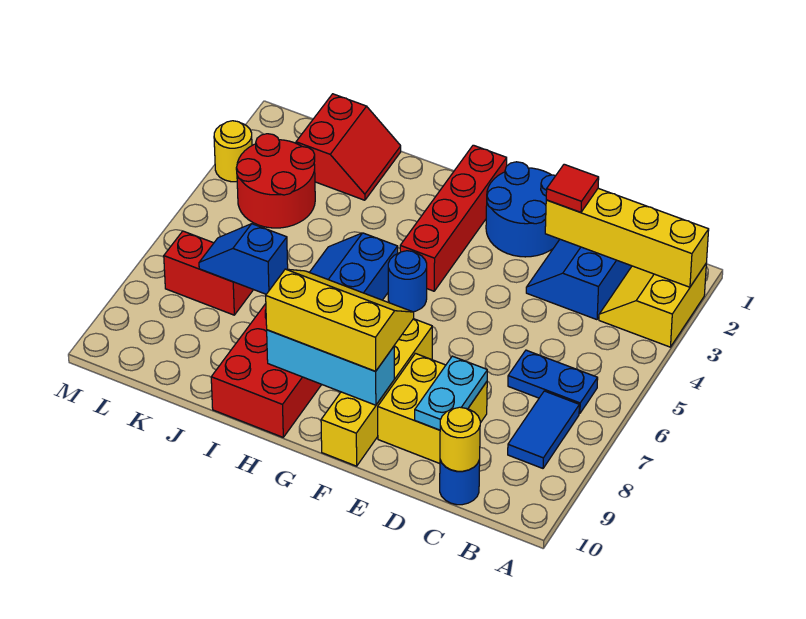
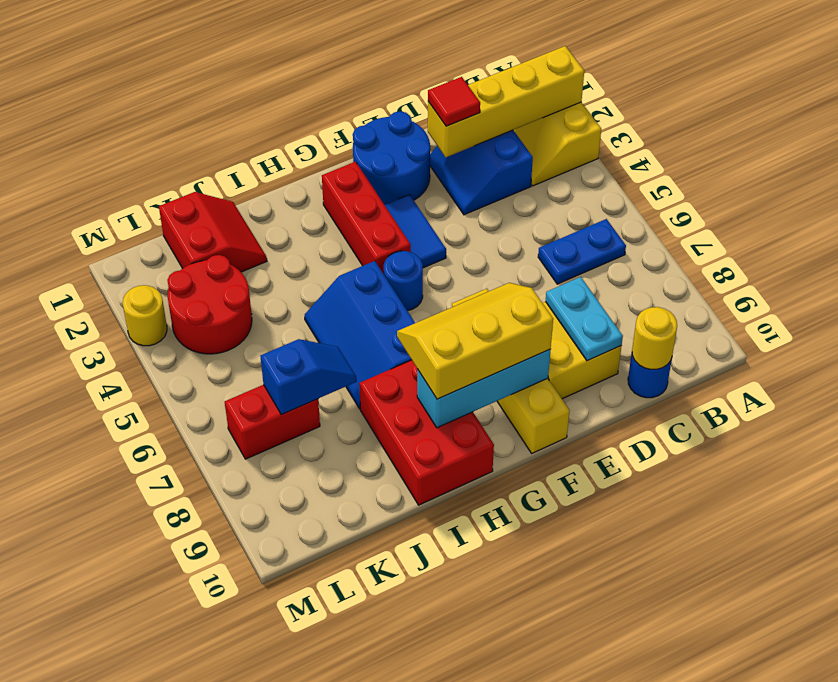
blue 1x2 tile [508,391,579,468] -> blue 1x2 tile moved to [385,195,446,268]
red 1x4 brick [400,145,507,291] -> red 1x3 brick [322,162,411,274]
blue 1x2 slope [199,224,288,294] -> blue 1x2 slope turned to [260,339,357,415]

